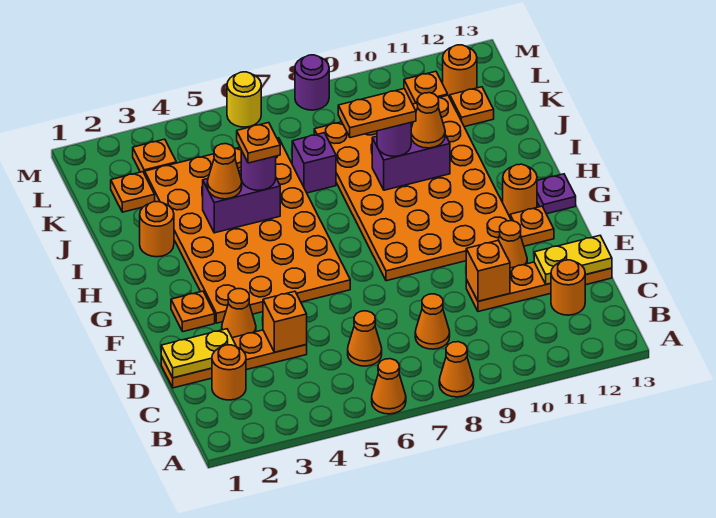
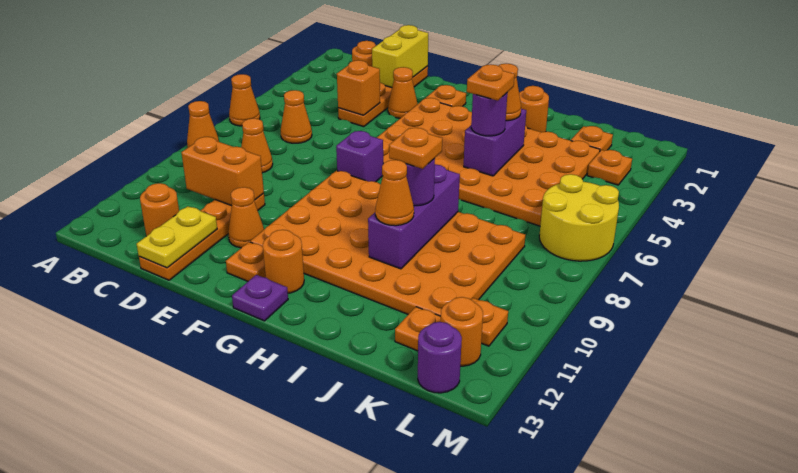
yellow 1x2 plate [161,329,236,378] -> yellow 1x2 brick [372,25,428,88]
orange 1x1 brick [466,240,510,301] -> orange 1x2 brick [181,137,264,206]
orange 1x2 plate [338,89,416,138] -> orange 1x1 plate [389,128,442,169]
purple 1x2 brick [372,135,450,190] -> purple 1x3 brick [368,164,460,269]
purple 1x1 brick [292,133,336,193] -> purple 1x1 brick moved to [336,131,383,182]
yellow 1x1 round brick [227,72,261,127] -> yellow 2x2 round brick [539,174,619,261]
purple 1x1 round brick [295,55,329,110] -> purple 1x1 round brick moved to [418,322,462,393]

